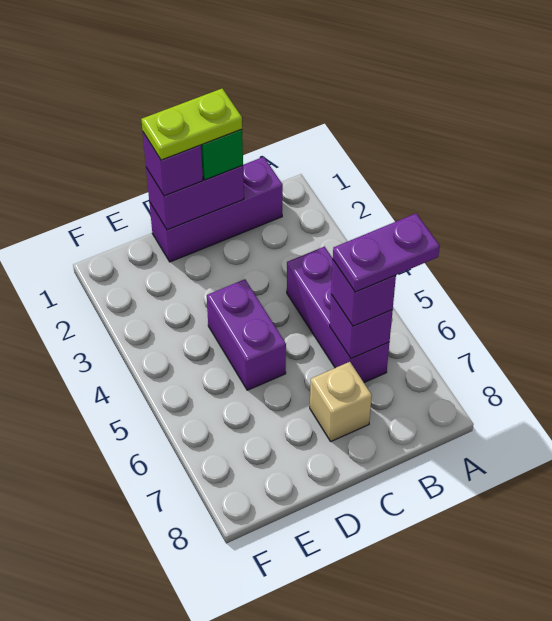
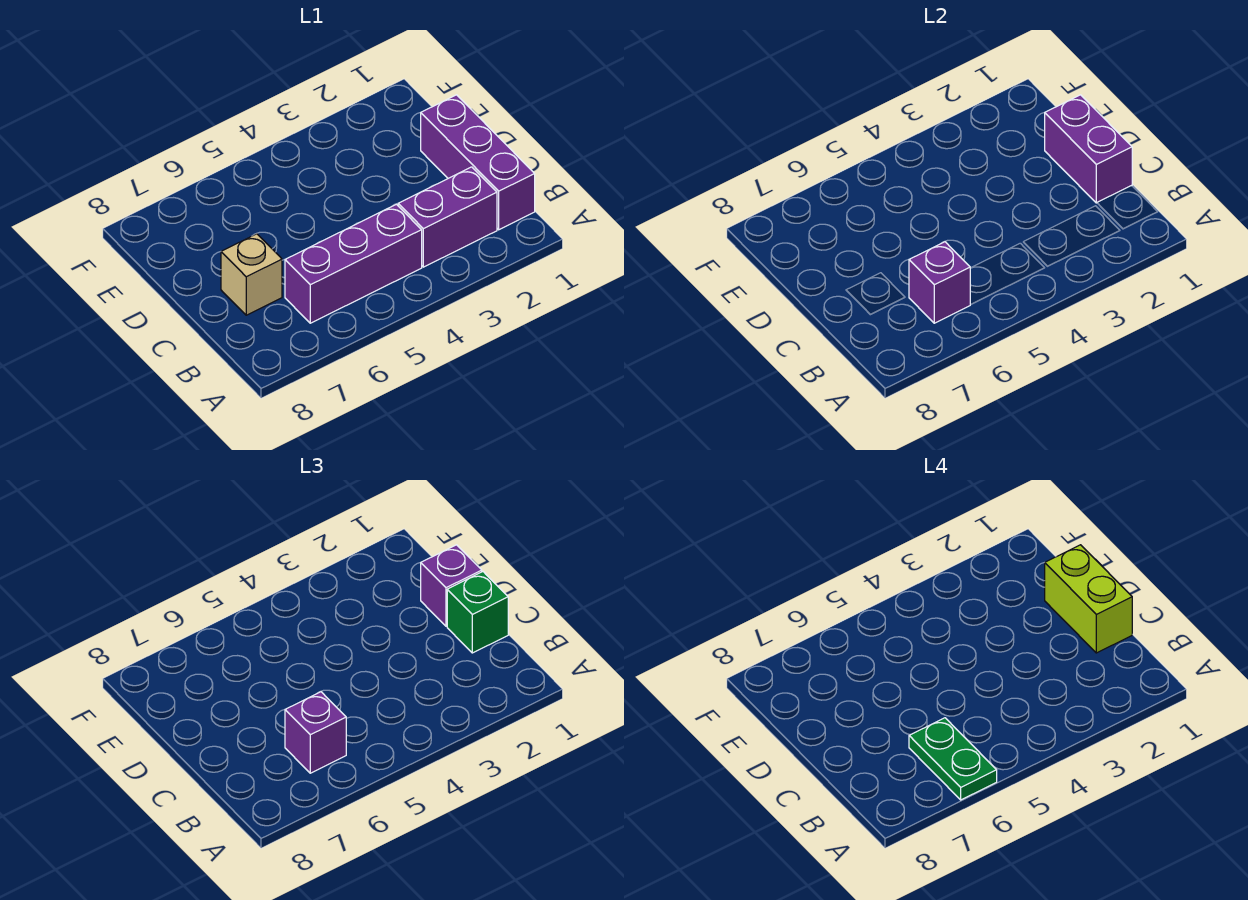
purple 1x2 plate [333,214,440,292] -> green 1x2 plate [909,718,997,800]
lime 1x2 plate [141,89,242,160] -> lime 1x2 brick [1045,545,1132,653]
purple 1x2 brick [207,279,286,390] -> purple 1x2 brick moved to [398,167,497,267]

